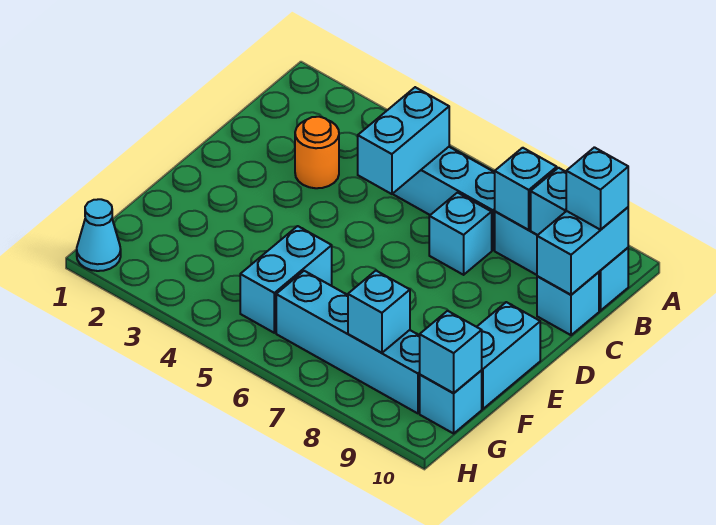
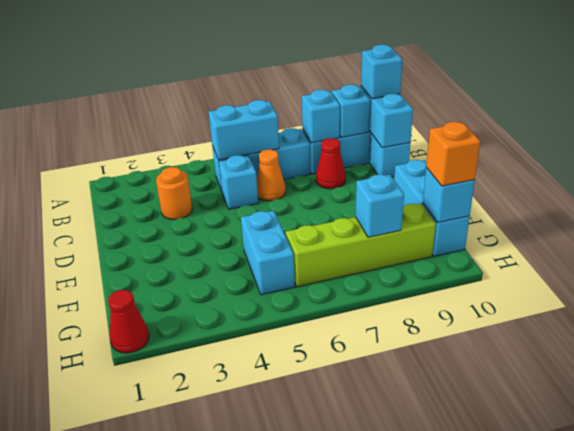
cyan 1x2 brick [358,87,449,194] -> cyan 1x2 brick turned to [209,100,279,160]
none -> orange 1x1 cone [257,149,286,201]
cyan 1x1 brick [429,193,492,275] -> cyan 1x1 brick moved to [219,155,258,209]
none -> red 1x1 cone [316,138,346,189]
cyan 1x4 brick [276,271,420,413] -> lime 1x4 brick [285,204,436,287]
none -> orange 1x1 brick [426,122,480,186]
cyan 1x1 cone [77,199,121,271] -> red 1x1 cone [108,290,149,353]

